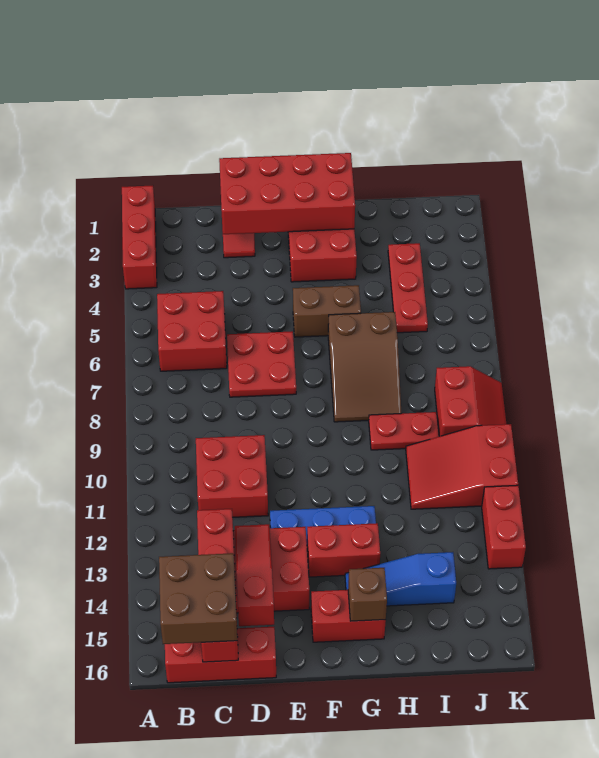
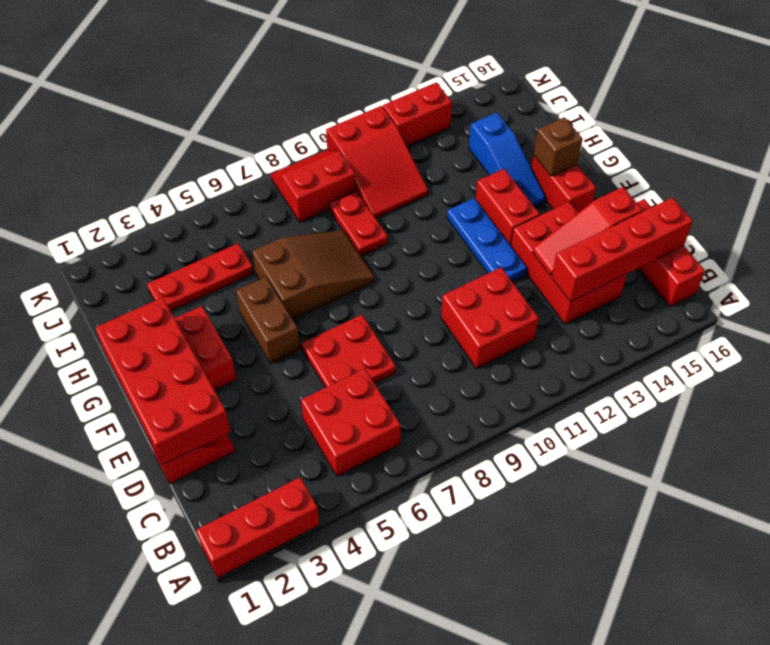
brown 2x2 brick [159,553,237,644] -> none

